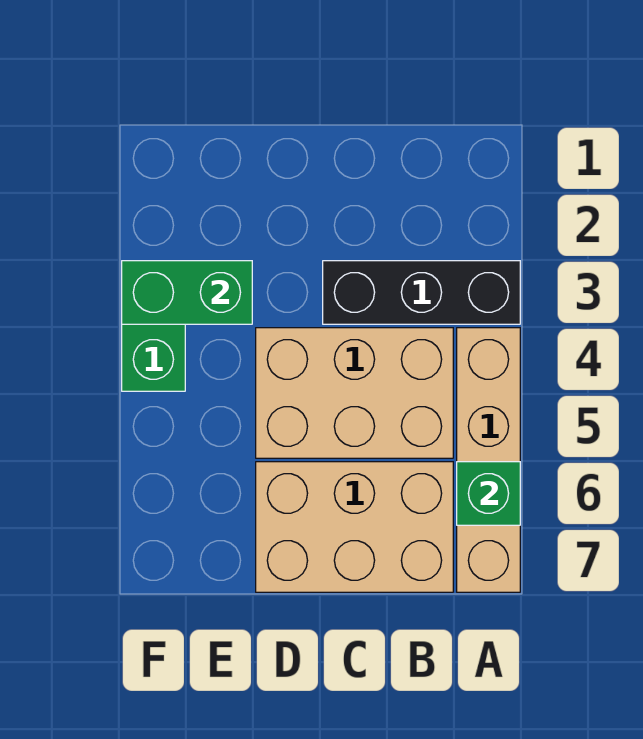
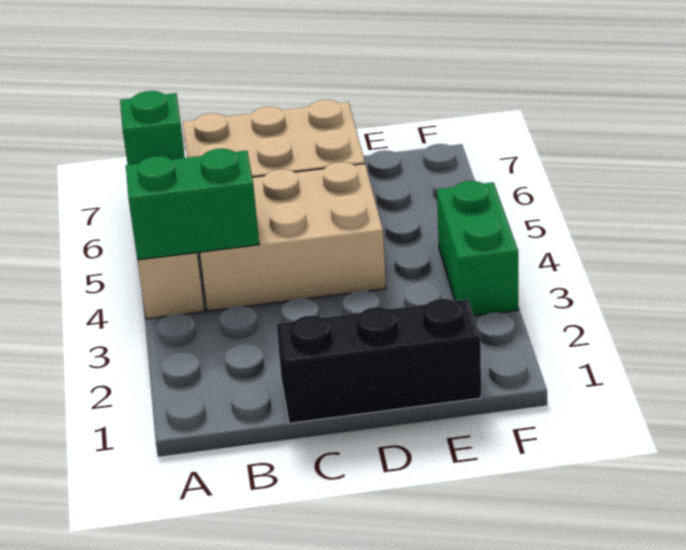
black 1x3 brick [323,261,520,324] -> black 1x3 brick moved to [276,299,481,423]
green 1x2 brick [122,261,252,324] -> green 1x2 brick moved to [126,149,259,260]

